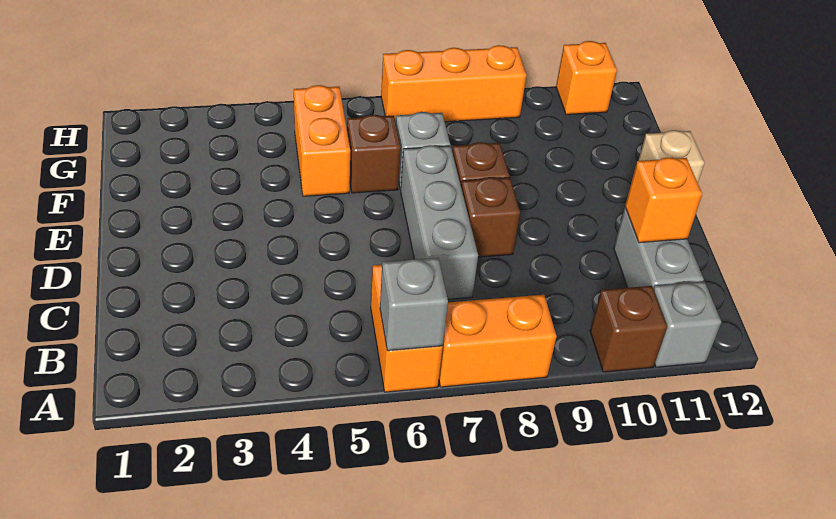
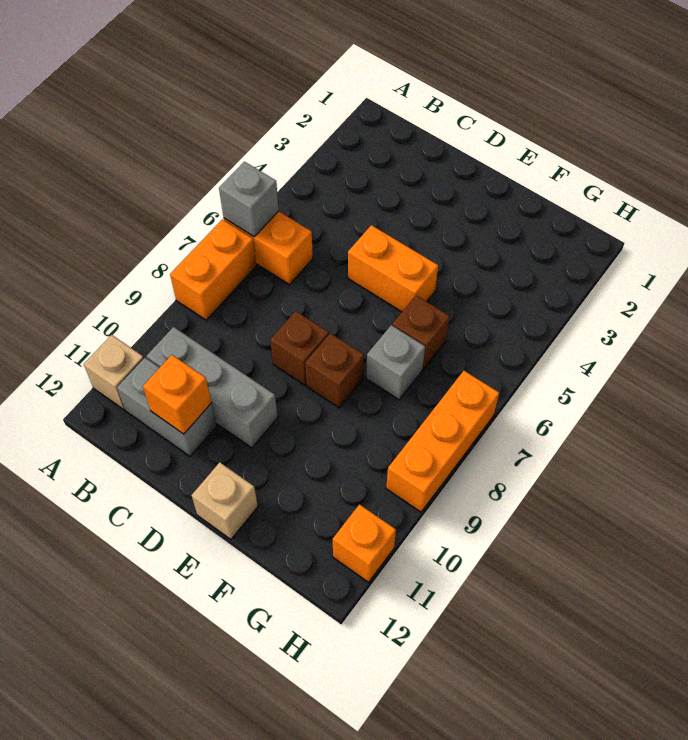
brown 1x1 brick [590,286,667,372] -> none
grey 1x1 brick [653,281,721,367] -> tan 1x1 brick [84,335,144,410]
grey 1x3 brick [400,145,478,299] -> grey 1x3 brick moved to [146,327,278,448]
orange 1x2 brick [294,85,350,196] -> orange 1x2 brick moved to [348,225,438,312]

